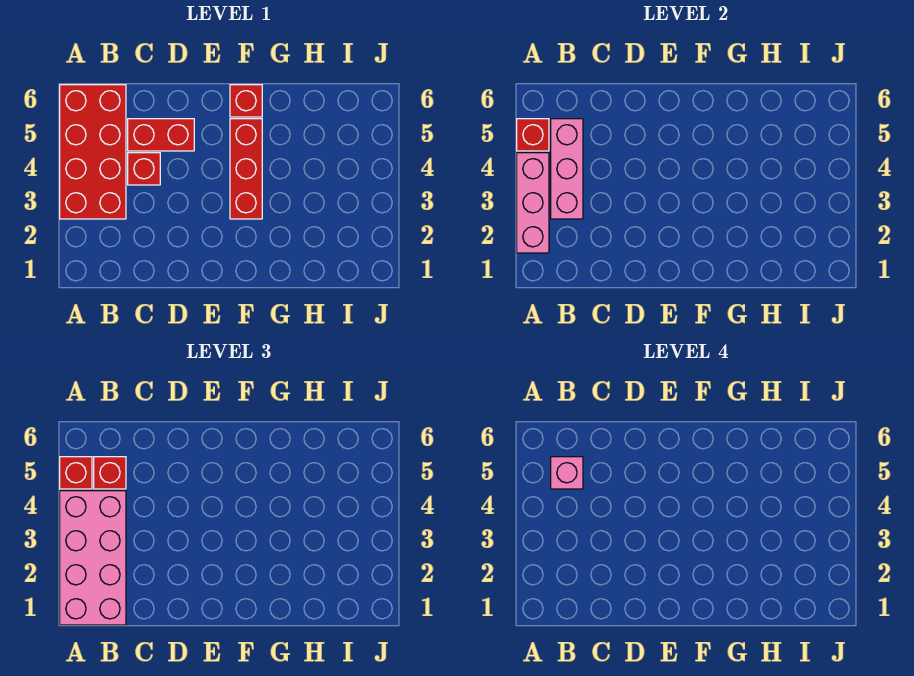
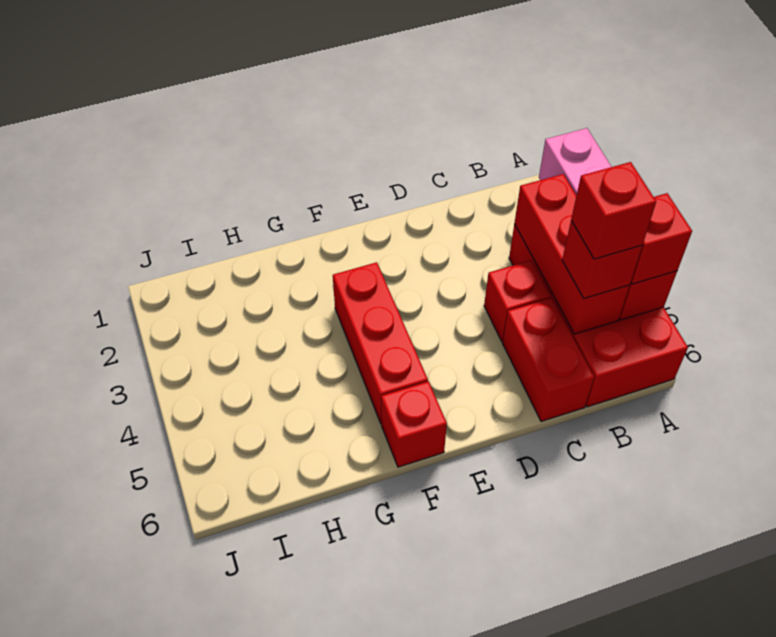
pink 2x4 brick [60,491,126,625] -> none
pink 1x3 brick [551,119,583,219] -> red 1x3 brick [514,174,630,334]
pink 1x1 brick [551,457,583,489] -> red 1x1 brick [571,162,656,259]
red 1x2 brick [128,119,194,151] -> red 1x2 brick turned to [502,298,594,421]

